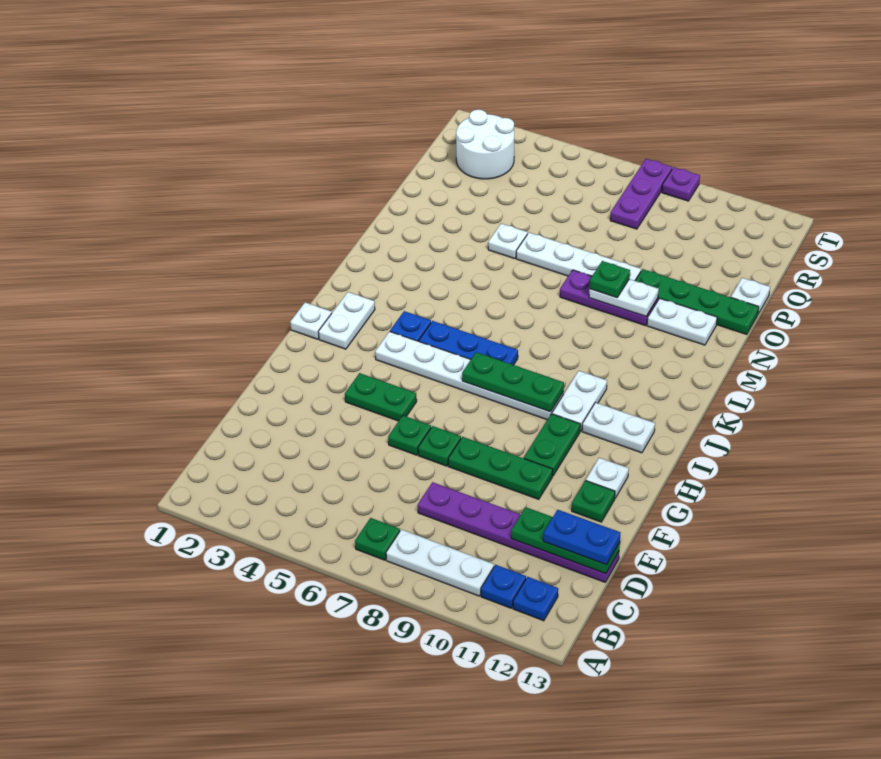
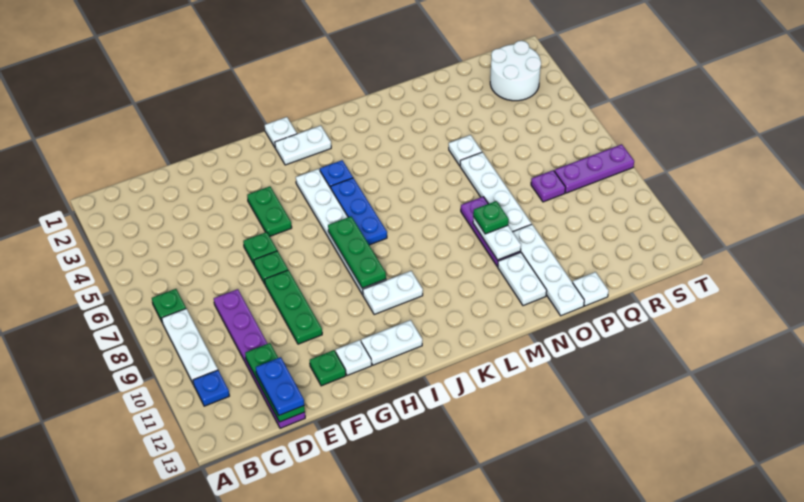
blue 1x1 plate [513,577,558,621] -> none
green 1x2 plate [524,414,580,476] -> none
white 1x2 plate [582,403,655,453] -> white 1x2 plate turned to [361,320,422,365]
green 1x4 plate [635,269,759,334] -> white 1x4 plate [513,224,584,316]
purple 1x1 plate [662,167,700,201] -> purple 1x1 plate moved to [531,170,566,202]

